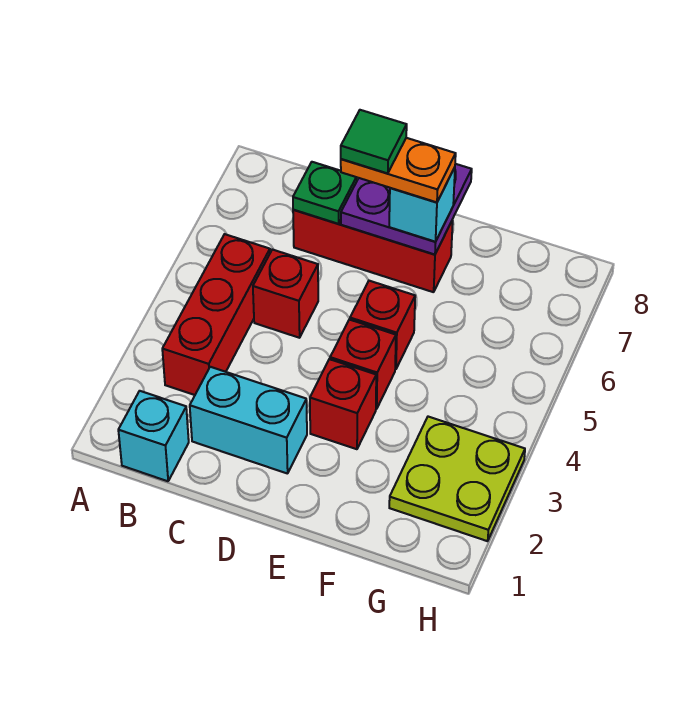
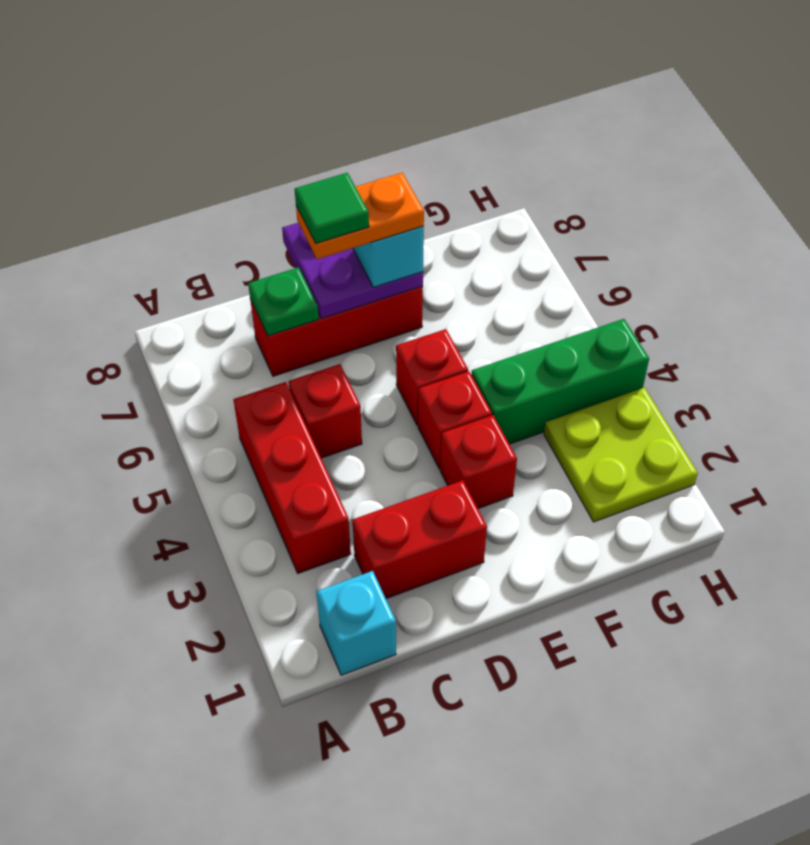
cyan 1x2 brick [190,367,307,474] -> red 1x2 brick [353,480,487,599]
none -> green 1x3 brick [471,319,649,444]

